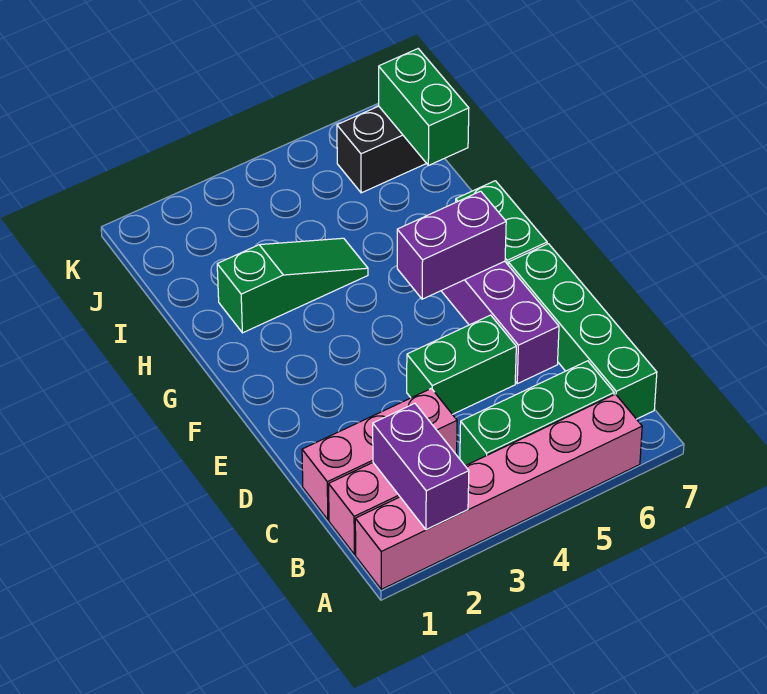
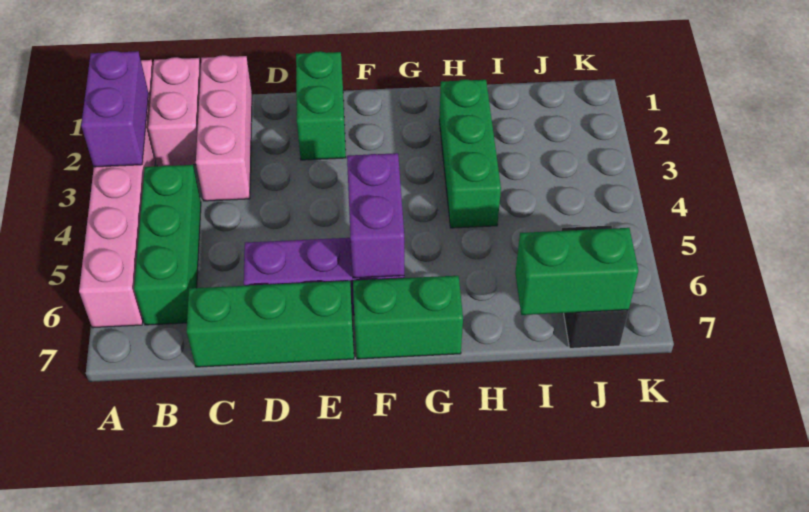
purple 1x2 brick [373,403,469,529] -> purple 1x2 brick turned to [81,51,149,167]
green 1x4 brick [508,244,657,419] -> green 1x3 brick [187,281,354,367]
green 1x2 brick [407,315,516,414] -> green 1x2 brick moved to [296,51,346,160]
green 1x3 slope [217,238,368,333] -> green 1x3 brick [439,79,501,228]

